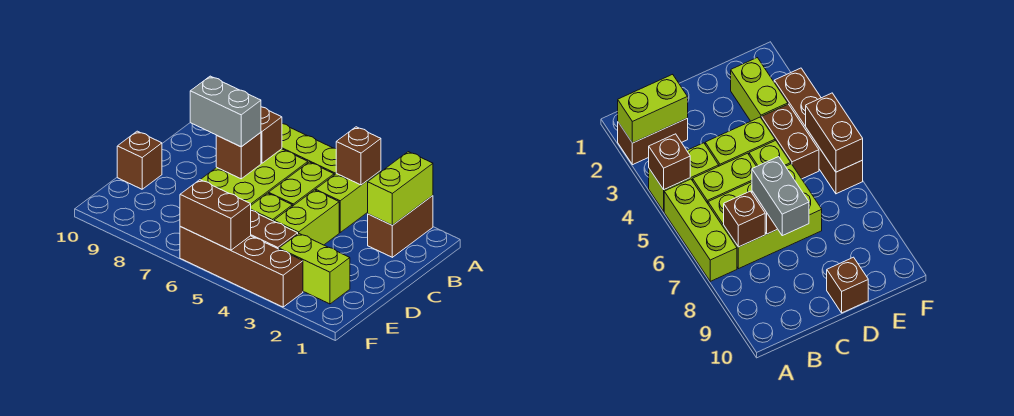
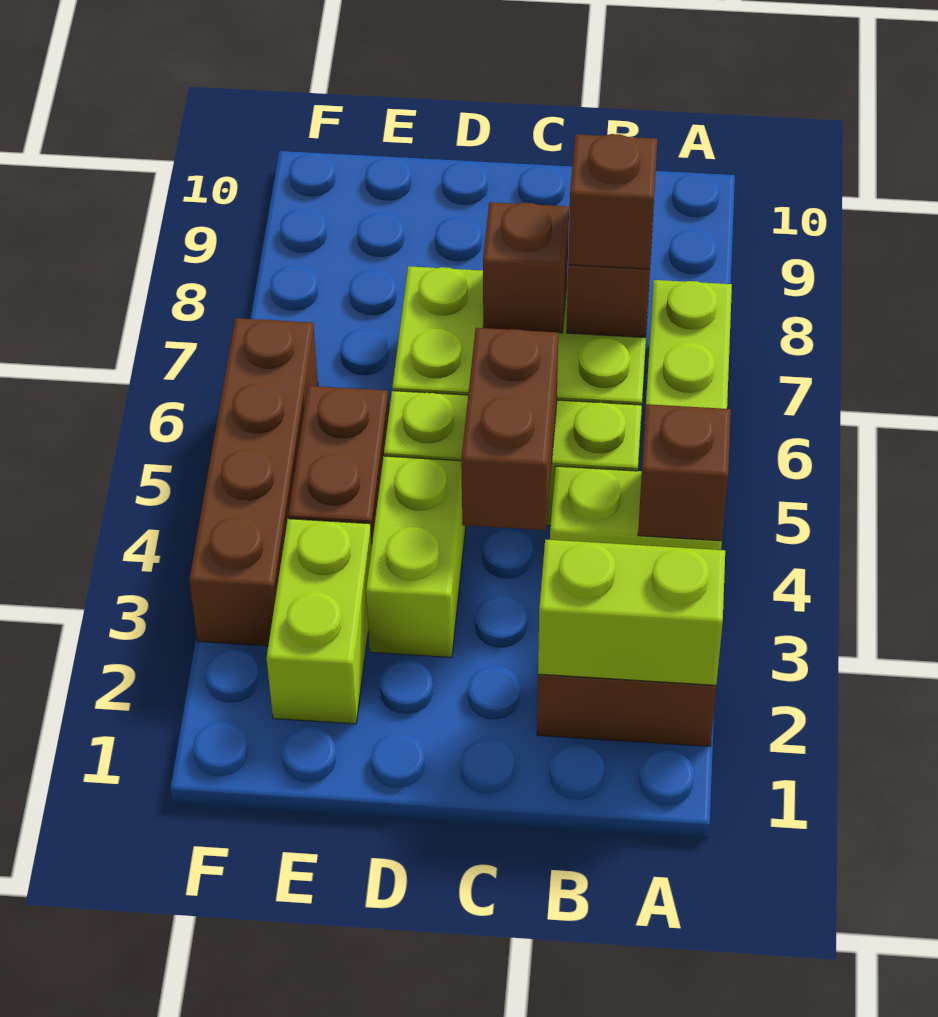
lime 1x2 brick [274,190,339,245] -> lime 1x2 brick turned to [366,456,466,657]
grey 1x2 brick [190,76,261,147] -> none
brown 1x1 brick [117,131,162,189] -> brown 1x1 brick moved to [568,134,658,269]
brown 1x2 brick [180,180,251,250] -> brown 1x2 brick moved to [461,328,558,530]

